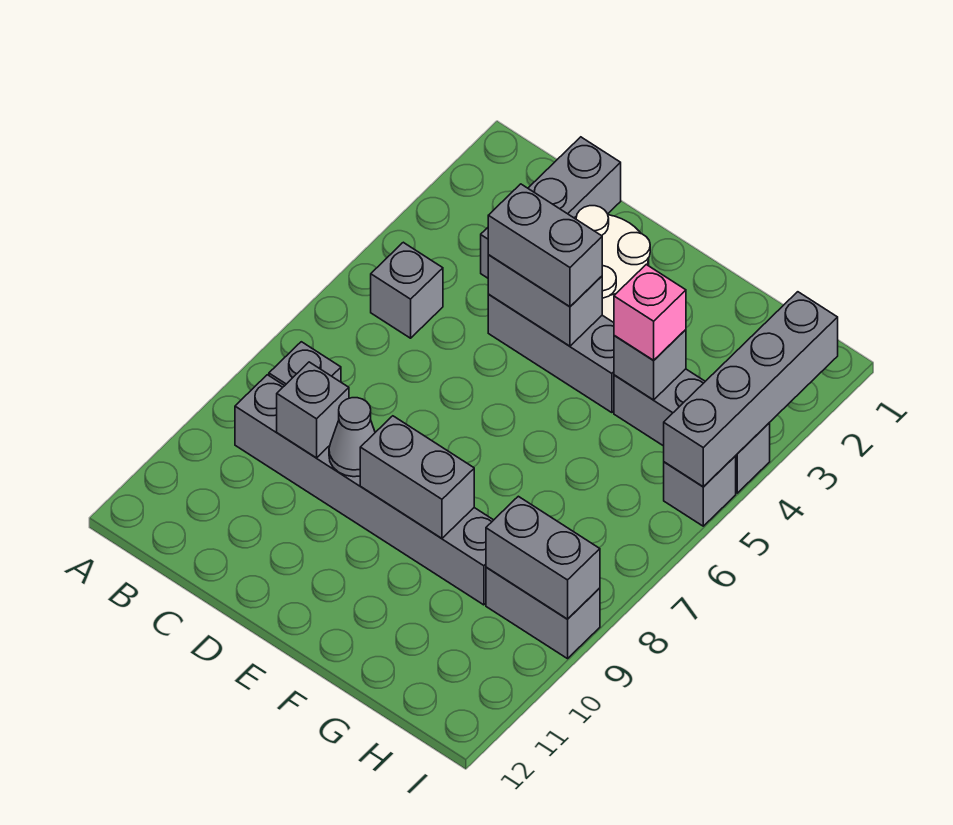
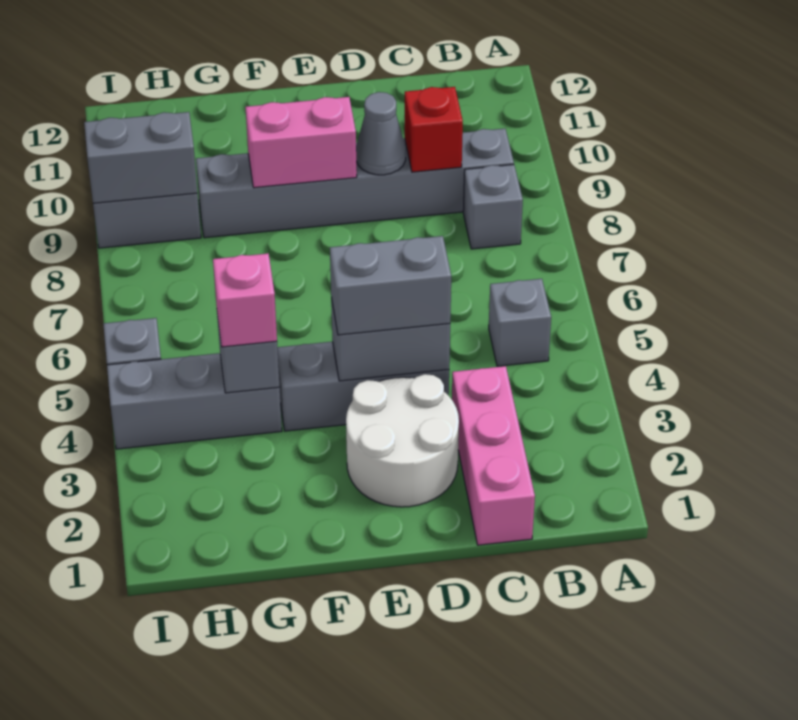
grey 1x3 brick [481,137,621,278] -> pink 1x3 brick [452,366,535,545]
grey 1x1 brick [277,362,349,458] -> red 1x1 brick [405,87,463,172]
grey 1x2 brick [360,416,474,538] -> pink 1x2 brick [246,97,357,188]
grey 1x4 brick [664,292,838,486] -> none

